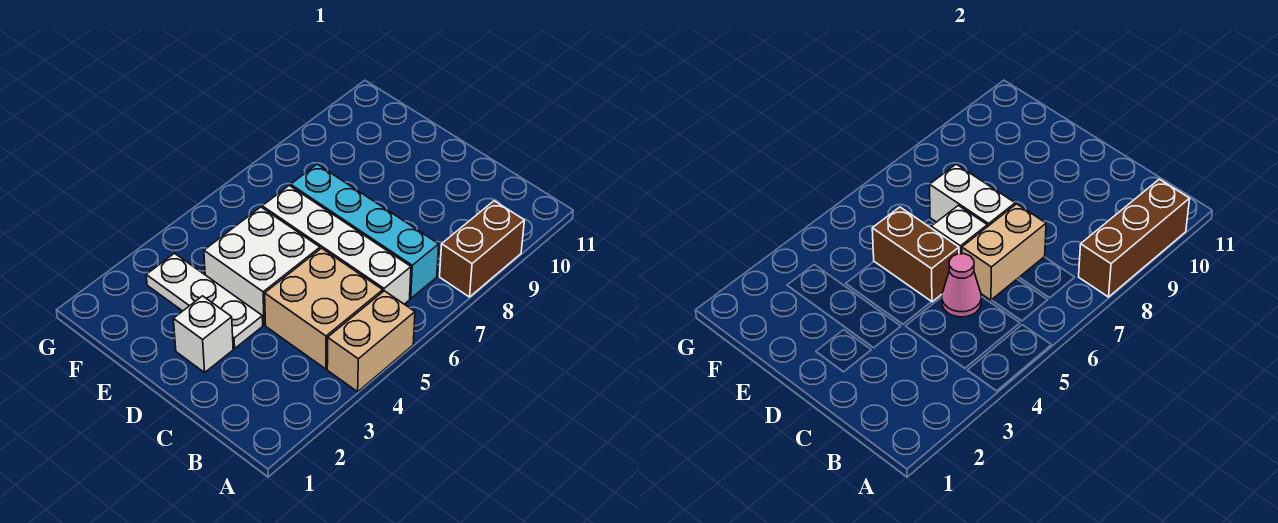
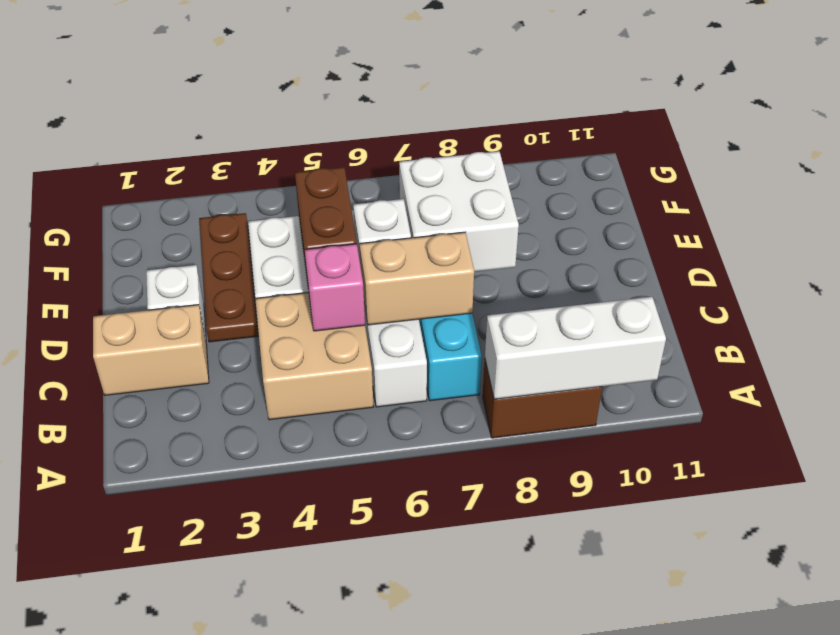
tan 1x2 brick [327,291,415,392] -> tan 1x2 brick moved to [93,305,209,395]
brown 1x3 brick [1079,179,1190,297] -> white 1x3 brick [485,297,666,399]
pink 1x1 cone [942,254,981,317] -> pink 1x1 brick [305,244,365,331]
white 1x3 plate [146,253,263,348] -> brown 1x3 plate [199,213,258,342]
white 1x2 brick [930,164,1015,227] -> white 2x2 brick [399,151,519,272]

